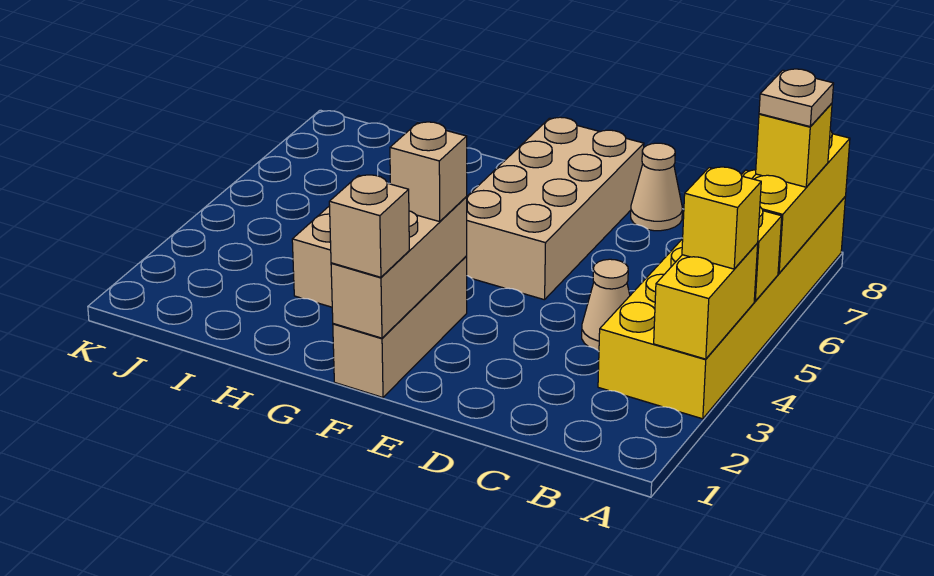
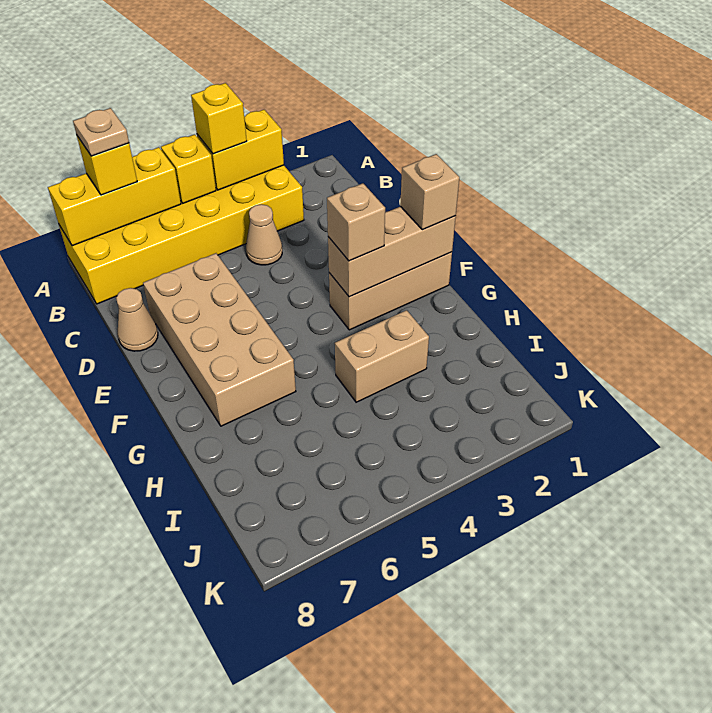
tan 2x4 brick [467,117,644,300] -> tan 2x4 brick turned to [143,253,296,426]

